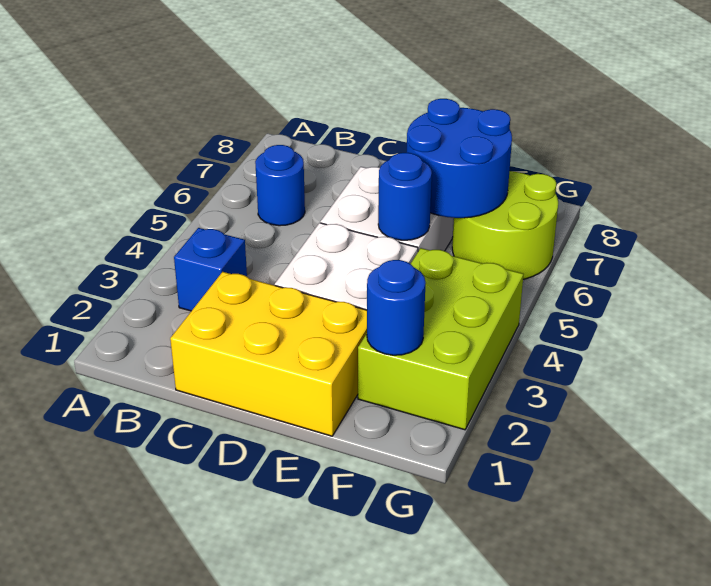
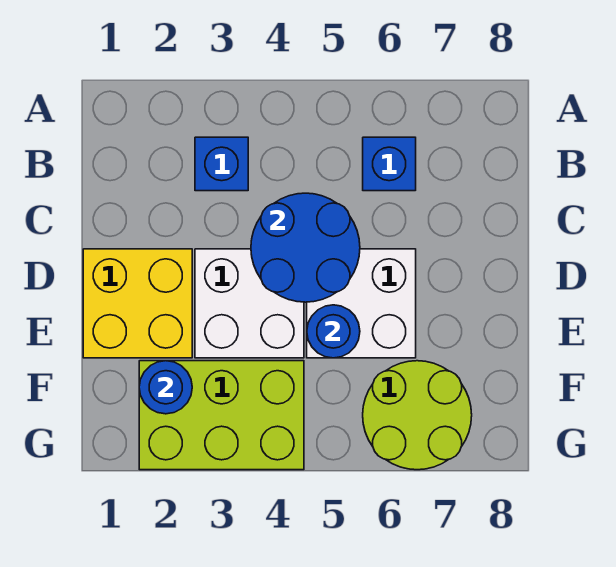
blue 1x1 round brick [255,145,305,226] -> blue 1x1 brick [363,137,416,191]
yellow 2x3 brick [170,272,367,436] -> yellow 2x2 brick [83,249,192,358]
blue 2x2 round brick [407,99,512,218] -> blue 2x2 round brick moved to [251,193,360,302]

